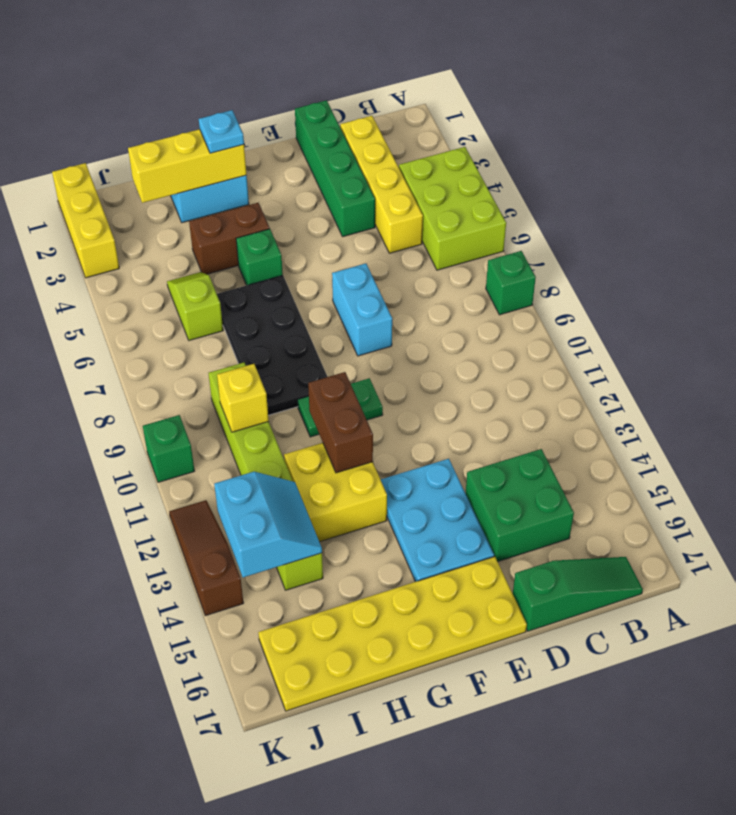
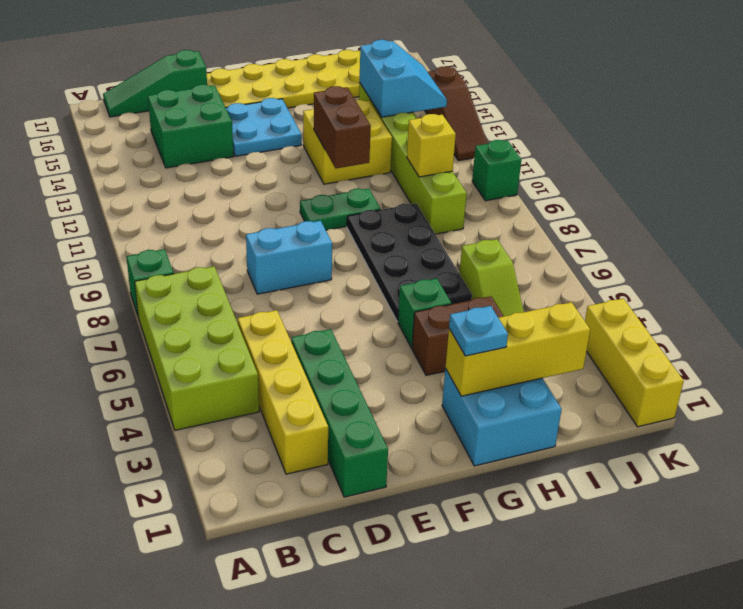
lime 2x3 brick [399,147,506,270] -> lime 2x4 brick [135,266,259,430]
cyan 1x2 brick [332,263,392,356] -> cyan 1x2 brick turned to [246,221,332,294]
cyan 2x3 plate [381,459,494,582] -> cyan 2x2 plate [226,98,301,156]
cyan 2x2 slope [214,472,322,577] -> cyan 2x2 slope turned to [360,40,447,117]

